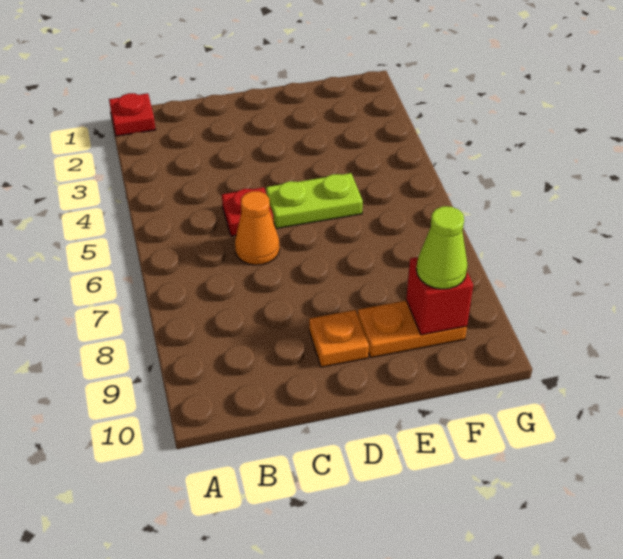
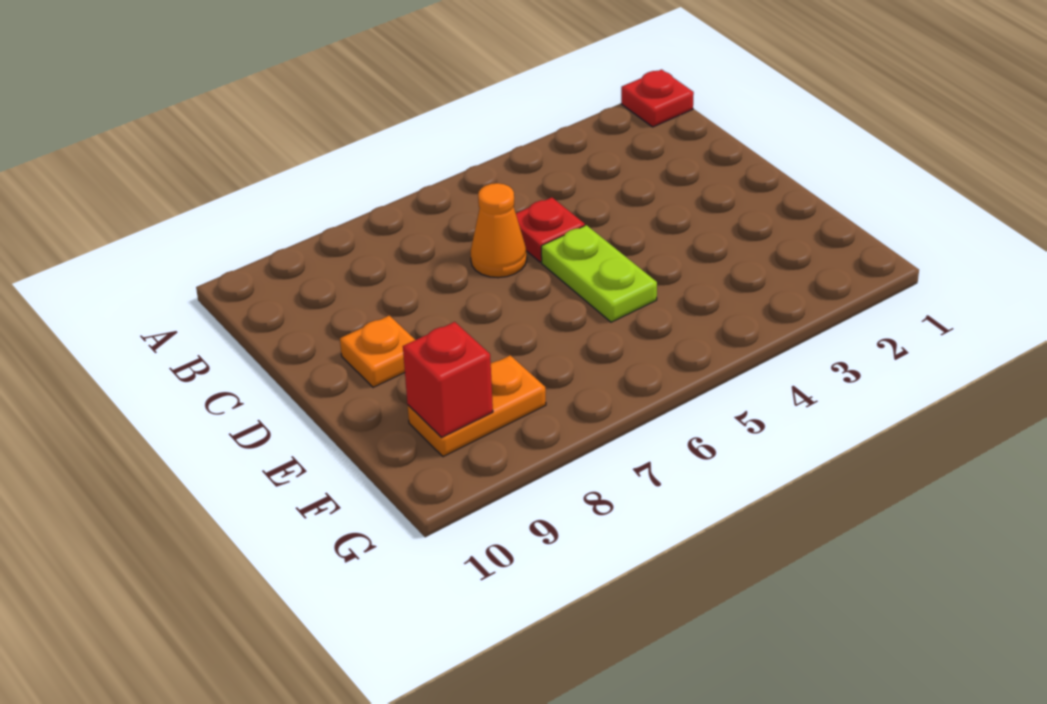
orange 1x2 plate [358,301,467,358] -> orange 1x2 plate turned to [408,355,546,457]
lime 1x1 cone [416,206,468,289] -> none

